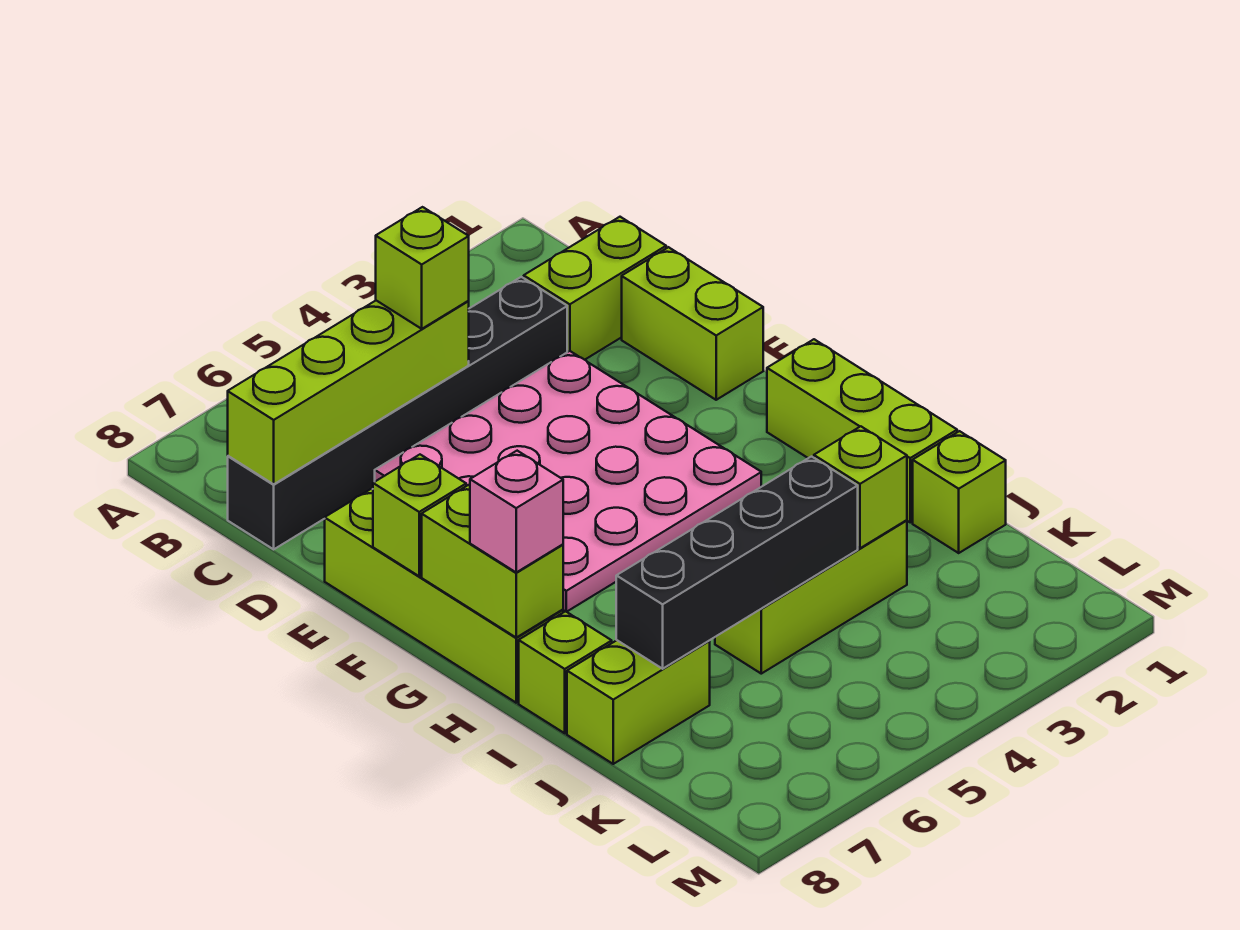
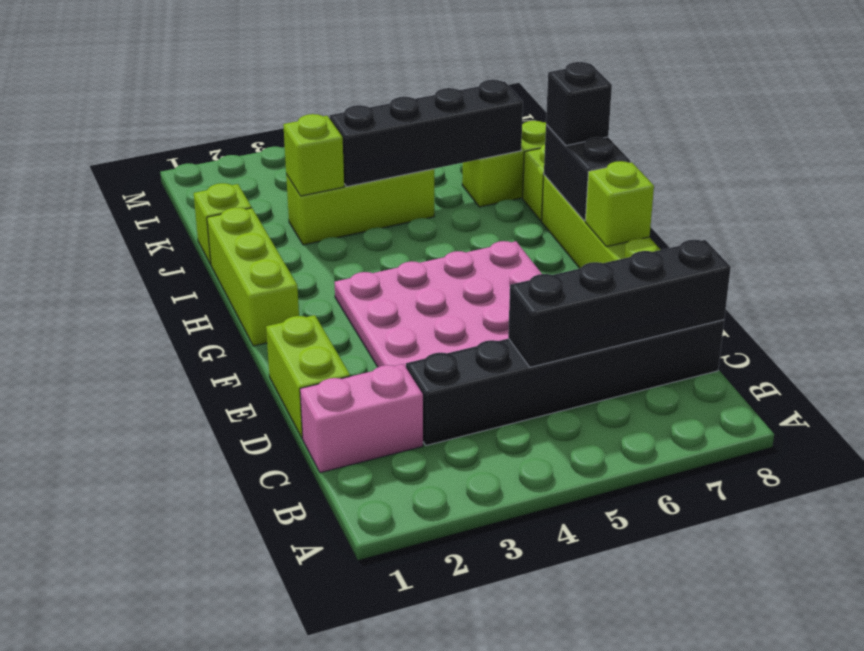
lime 1x2 brick [524,217,666,360] -> pink 1x2 brick [300,364,423,473]
lime 1x4 brick [228,301,469,484] -> black 1x4 brick [508,240,731,367]
lime 1x1 brick [376,207,469,329] -> none
lime 1x2 brick [422,485,563,637] -> black 1x2 brick [544,124,631,221]
pink 1x1 brick [470,451,563,572] -> black 1x1 brick [546,62,612,146]

